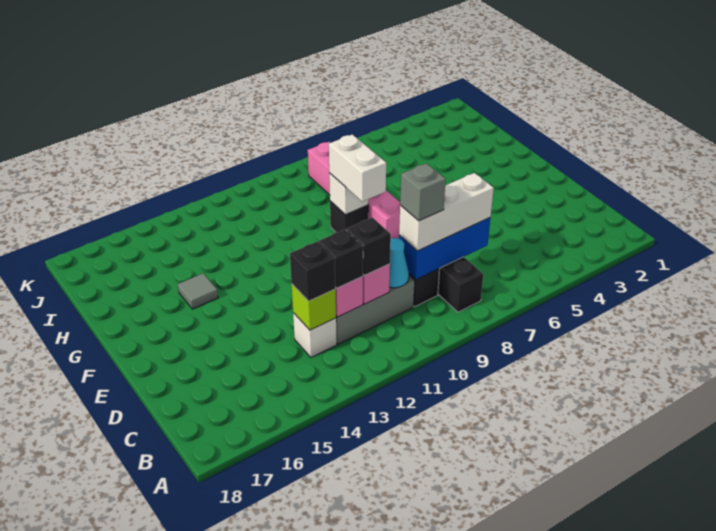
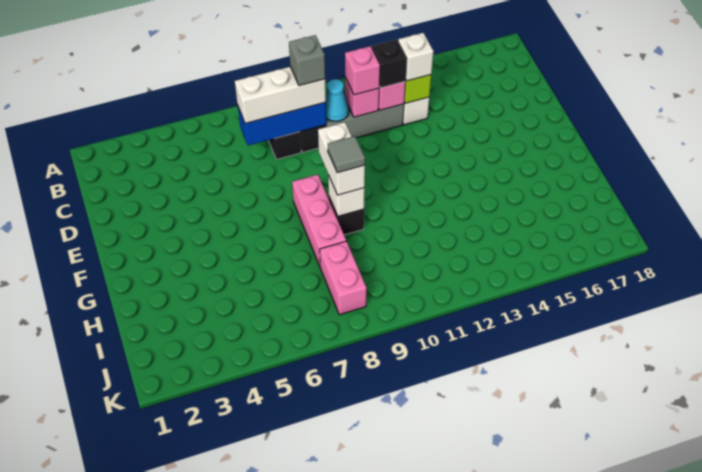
black 1x1 brick [346,217,391,275] -> pink 1x1 brick [345,46,380,95]
black 1x1 brick [290,242,336,301] -> white 1x1 brick [398,33,434,81]
grey 1x1 tile [178,273,218,309] -> grey 1x1 tile moved to [328,136,365,173]

